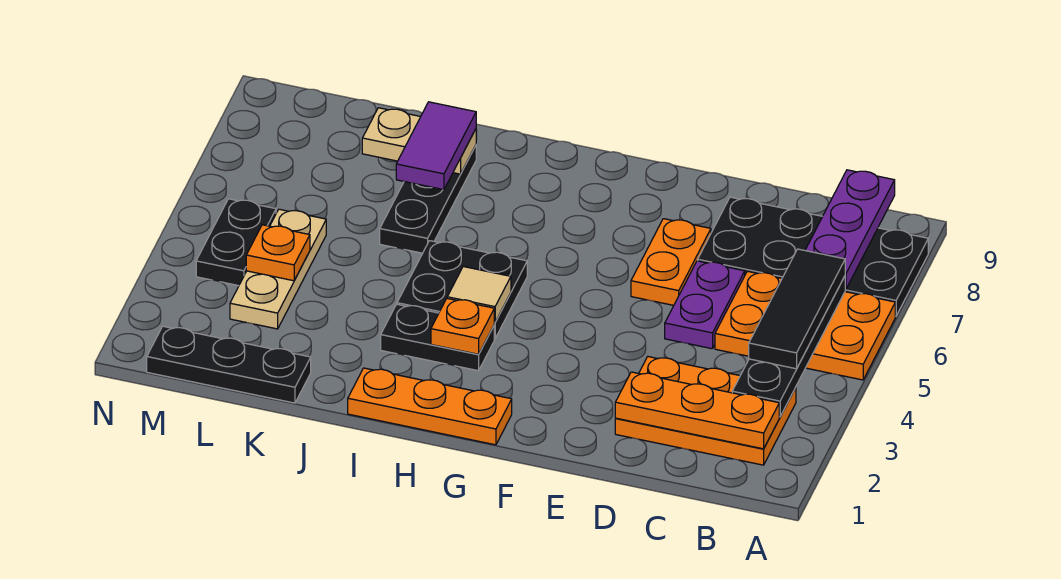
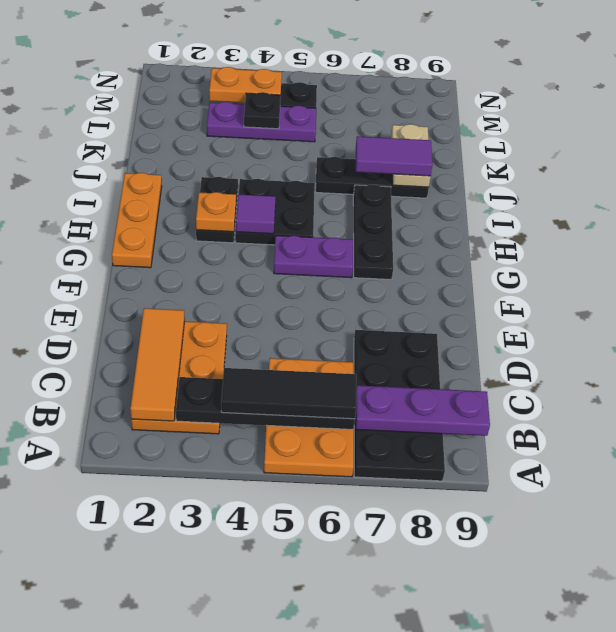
orange 1x3 plate [615,372,779,449] -> orange 1x3 tile [130,308,185,421]
purple 1x2 plate [665,261,745,349] -> purple 1x2 plate moved to [274,236,353,278]
orange 1x2 plate [631,219,711,305] -> orange 1x2 plate moved to [209,67,282,103]
tan 1x1 tile [447,267,511,322] -> purple 1x1 tile [236,194,275,234]
black 1x3 plate [147,326,311,403] -> black 1x3 plate moved to [353,185,393,280]
tan 1x3 plate [230,209,326,329] -> purple 1x3 plate [207,102,316,142]
orange 1x1 plate [246,225,310,281] -> black 1x1 plate [244,92,281,129]

